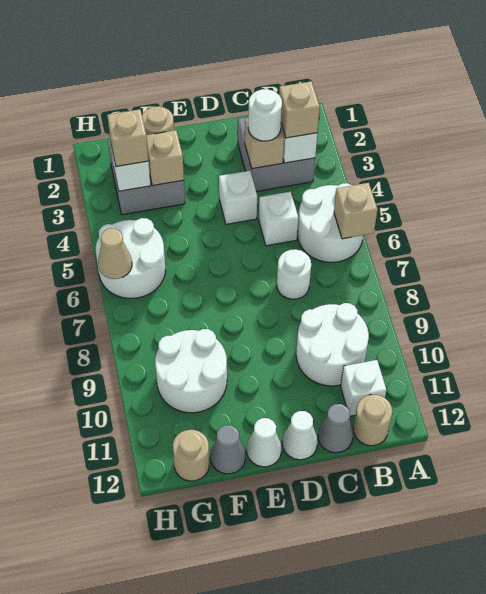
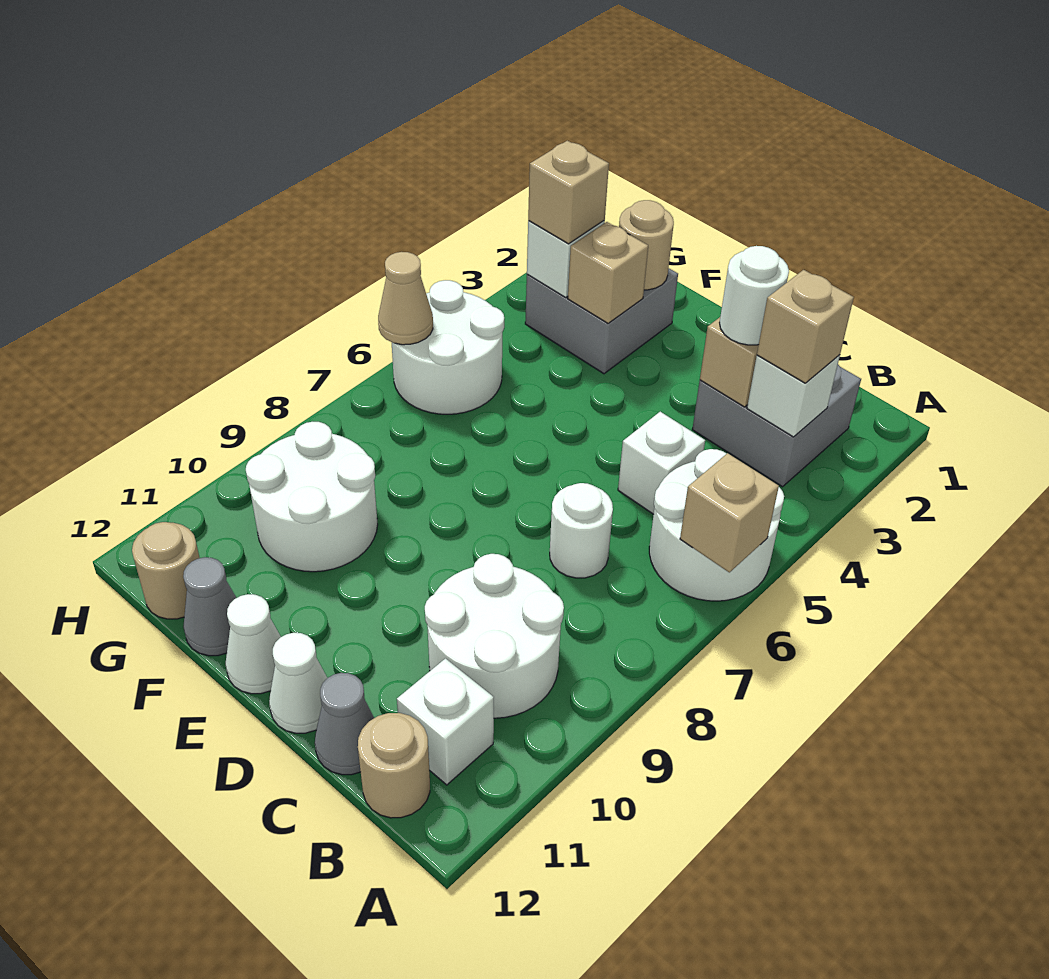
white 1x1 brick [219,171,257,224] -> none

